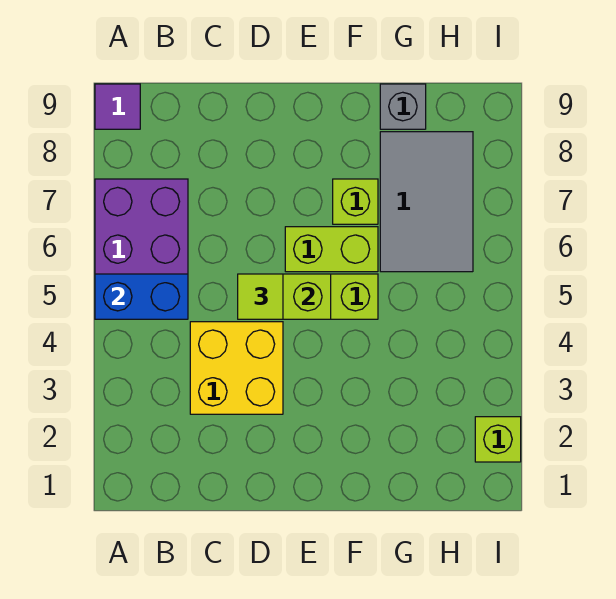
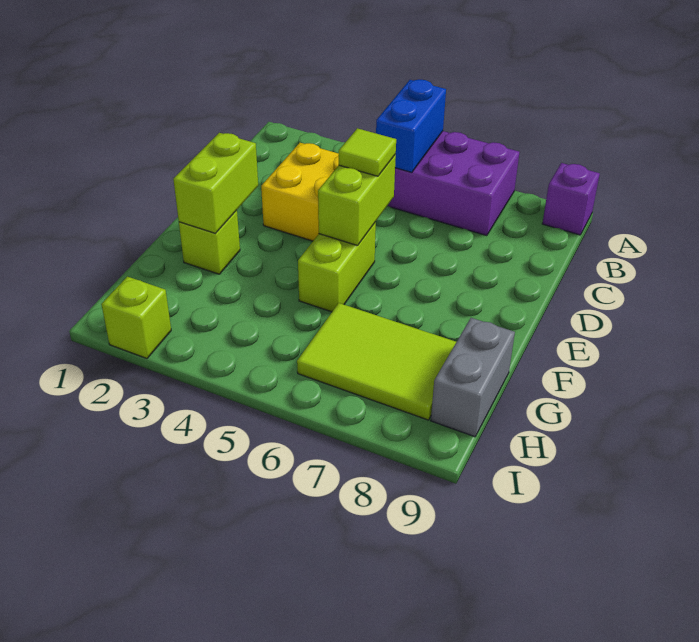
purple 1x1 tile [95,84,140,129] -> purple 1x1 brick [542,163,600,235]
lime 1x2 brick [285,227,378,272] -> lime 1x2 brick moved to [173,133,258,233]
lime 1x1 brick [333,179,378,224] -> lime 1x1 brick moved to [179,210,240,274]
grey 2x3 tile [380,132,473,272] -> lime 2x3 tile [297,303,456,420]
grey 1x1 brick [380,84,426,129] -> grey 1x2 brick [431,318,515,437]

